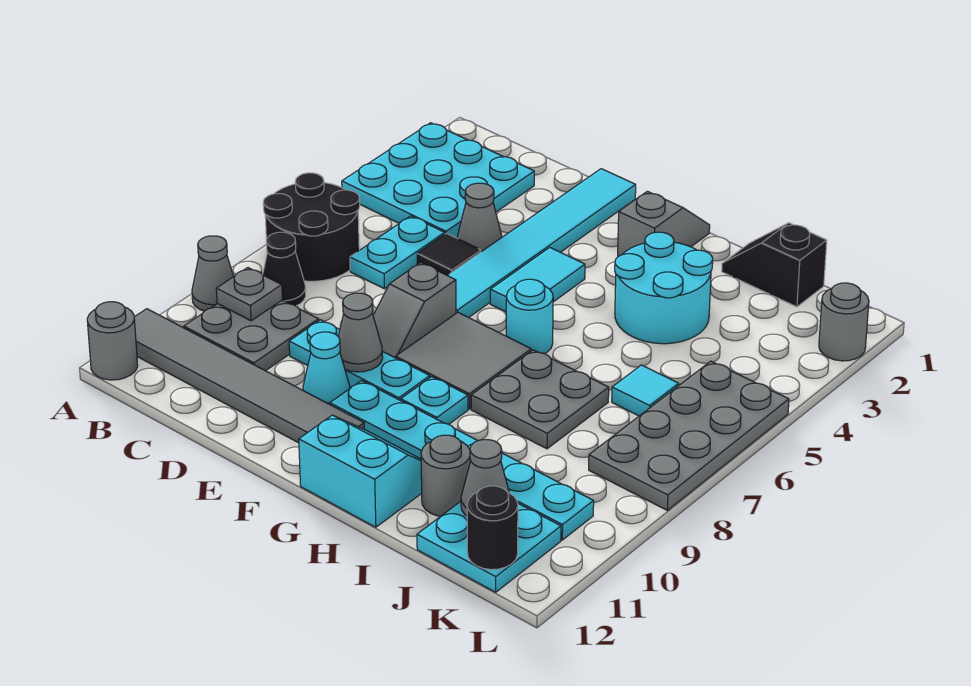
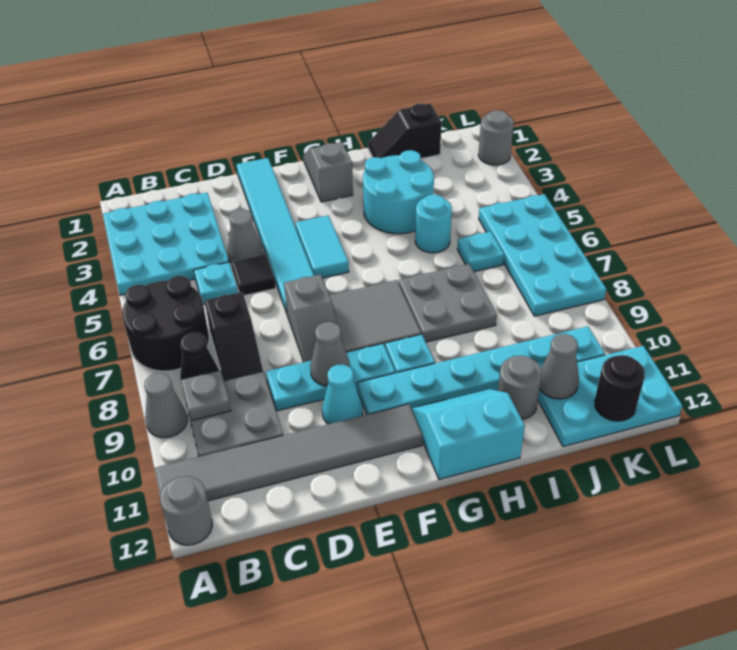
cyan 1x2 plate [350,216,445,289] -> cyan 1x1 plate [194,262,238,305]
none -> black 1x2 slope [205,292,263,381]
cyan 1x1 round brick [506,279,553,354] -> cyan 1x1 round brick moved to [415,195,452,253]
cyan 1x1 tile [612,365,679,416] -> cyan 1x1 plate [457,232,504,272]
cyan 2x2 plate [417,501,561,592] -> cyan 2x3 plate [538,346,682,447]
grey 2x4 plate [589,361,789,510] -> cyan 2x4 plate [479,194,606,316]

